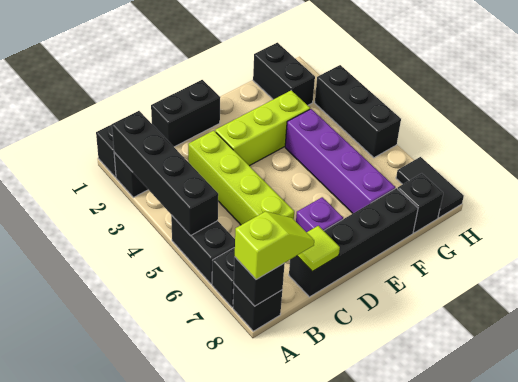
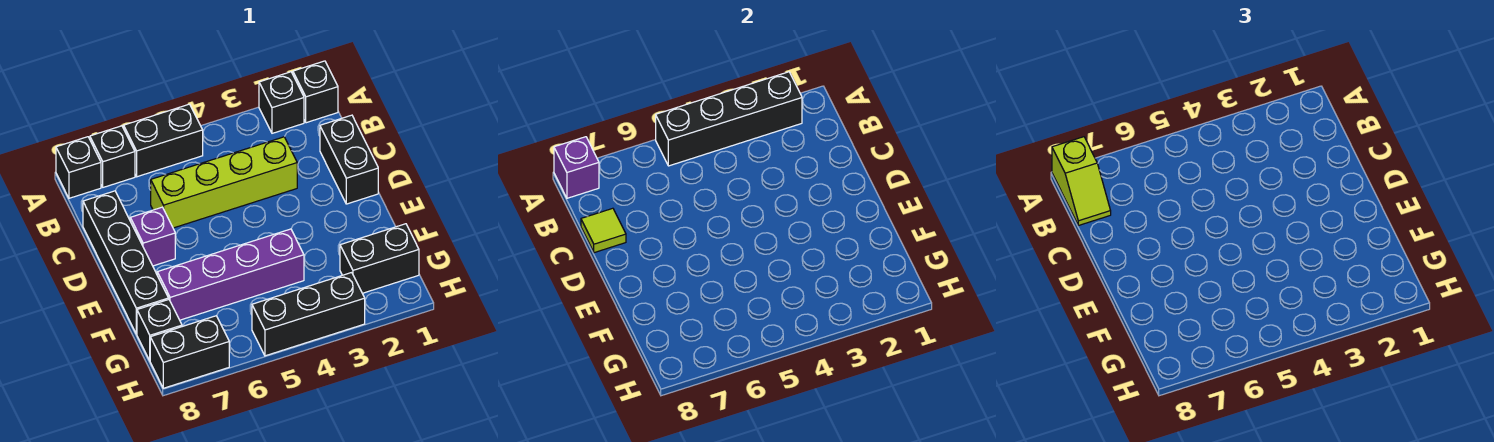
black 1x1 brick [234,257,285,306] -> purple 1x1 brick [554,137,599,198]
lime 1x3 brick [215,90,310,166] -> none
black 1x2 tile [396,157,464,218] -> black 1x2 brick [150,316,229,388]

